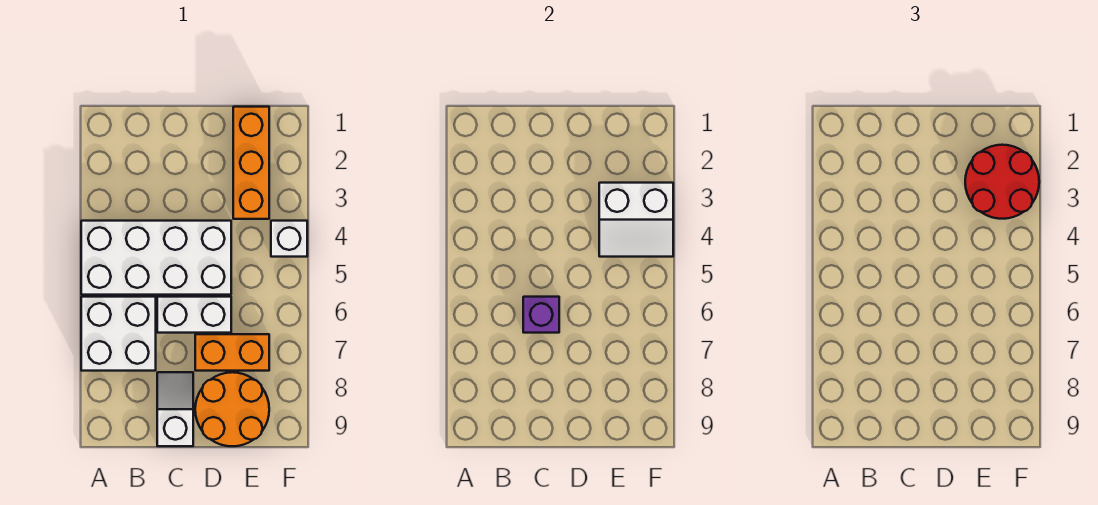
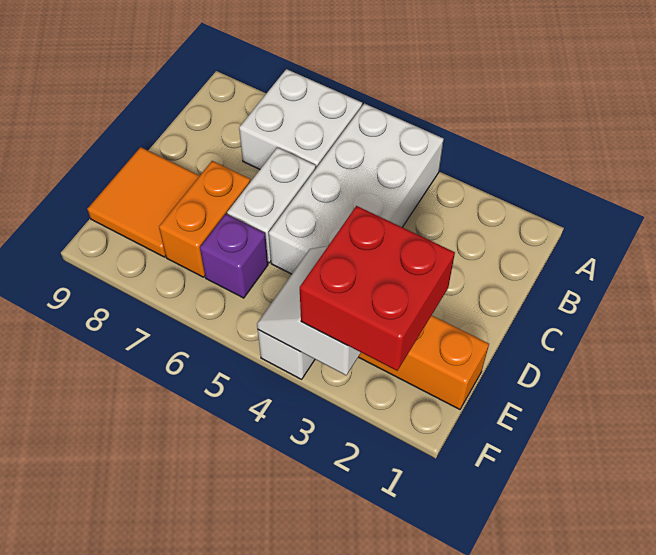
purple 1x1 brick [523,297,559,333] -> purple 1x1 brick moved to [200,214,268,298]
white 1x2 slope [157,372,193,446] -> none
orange 2x2 round brick [195,372,269,446] -> orange 2x2 tile [87,147,199,257]
red 2x2 round brick [965,145,1039,219] -> red 2x2 brick [300,206,455,371]

